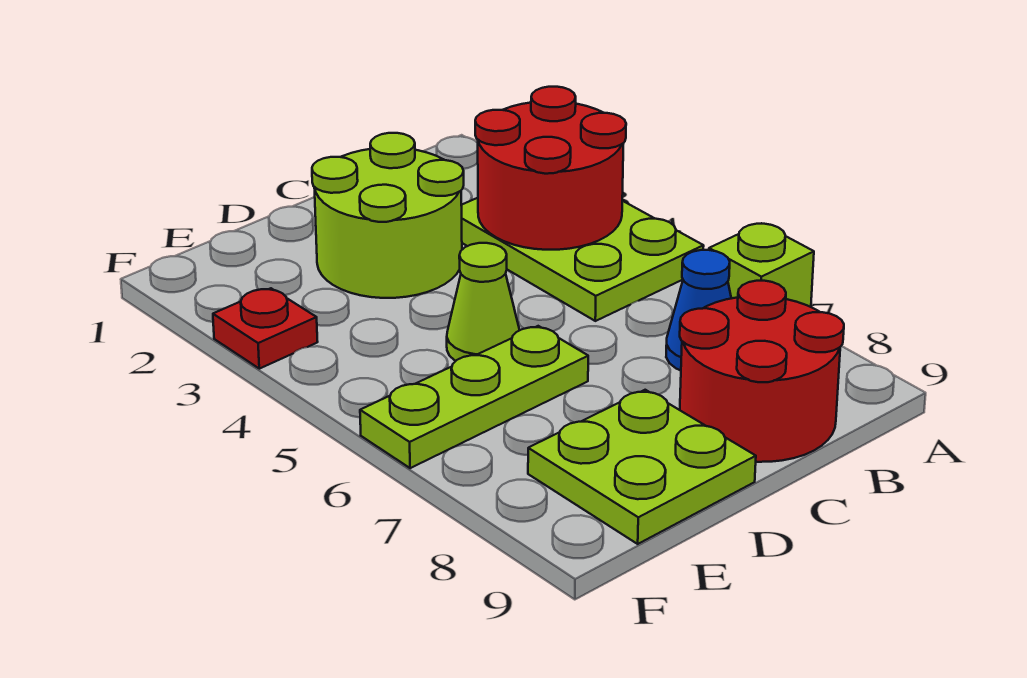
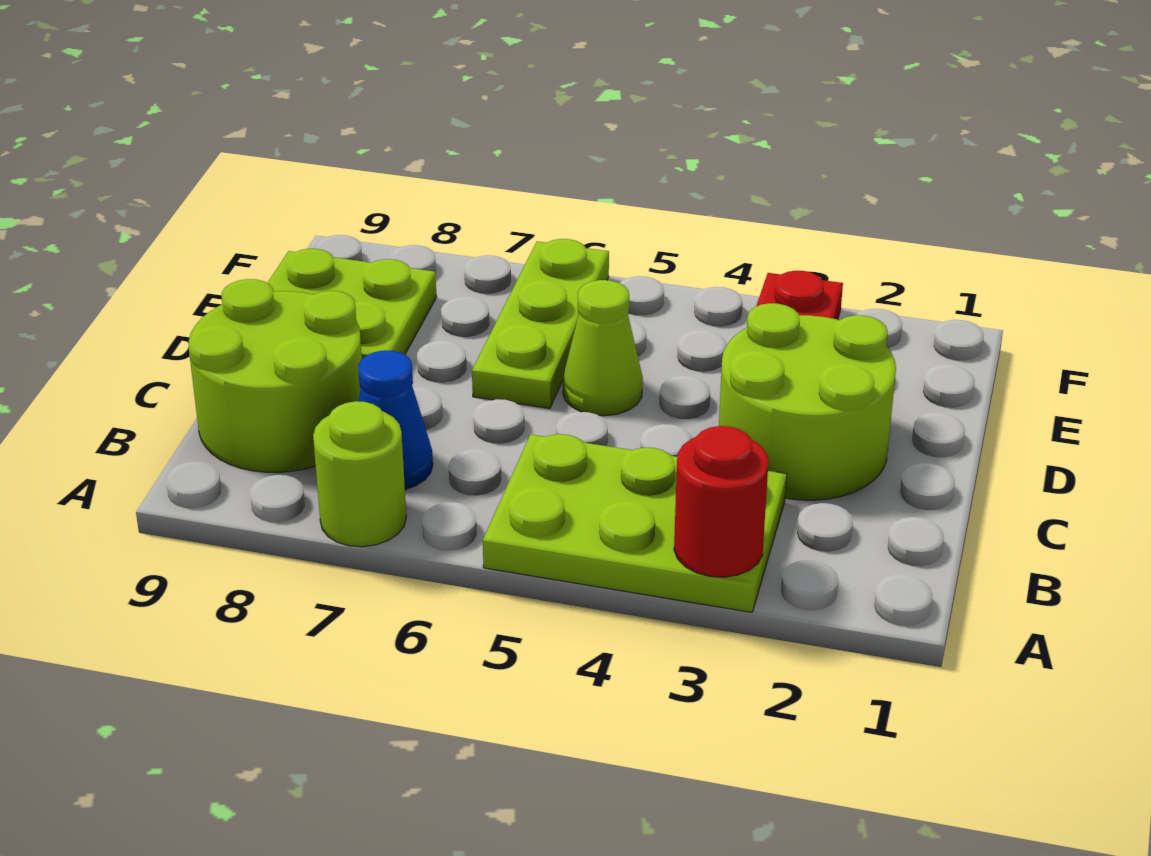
red 2x2 round brick [475,87,626,250] -> red 1x1 round brick [674,426,768,577]
lime 1x1 brick [709,223,814,307] -> lime 1x1 round brick [313,401,406,547]
red 2x2 round brick [680,281,844,462] -> lime 2x2 round brick [189,279,362,472]

